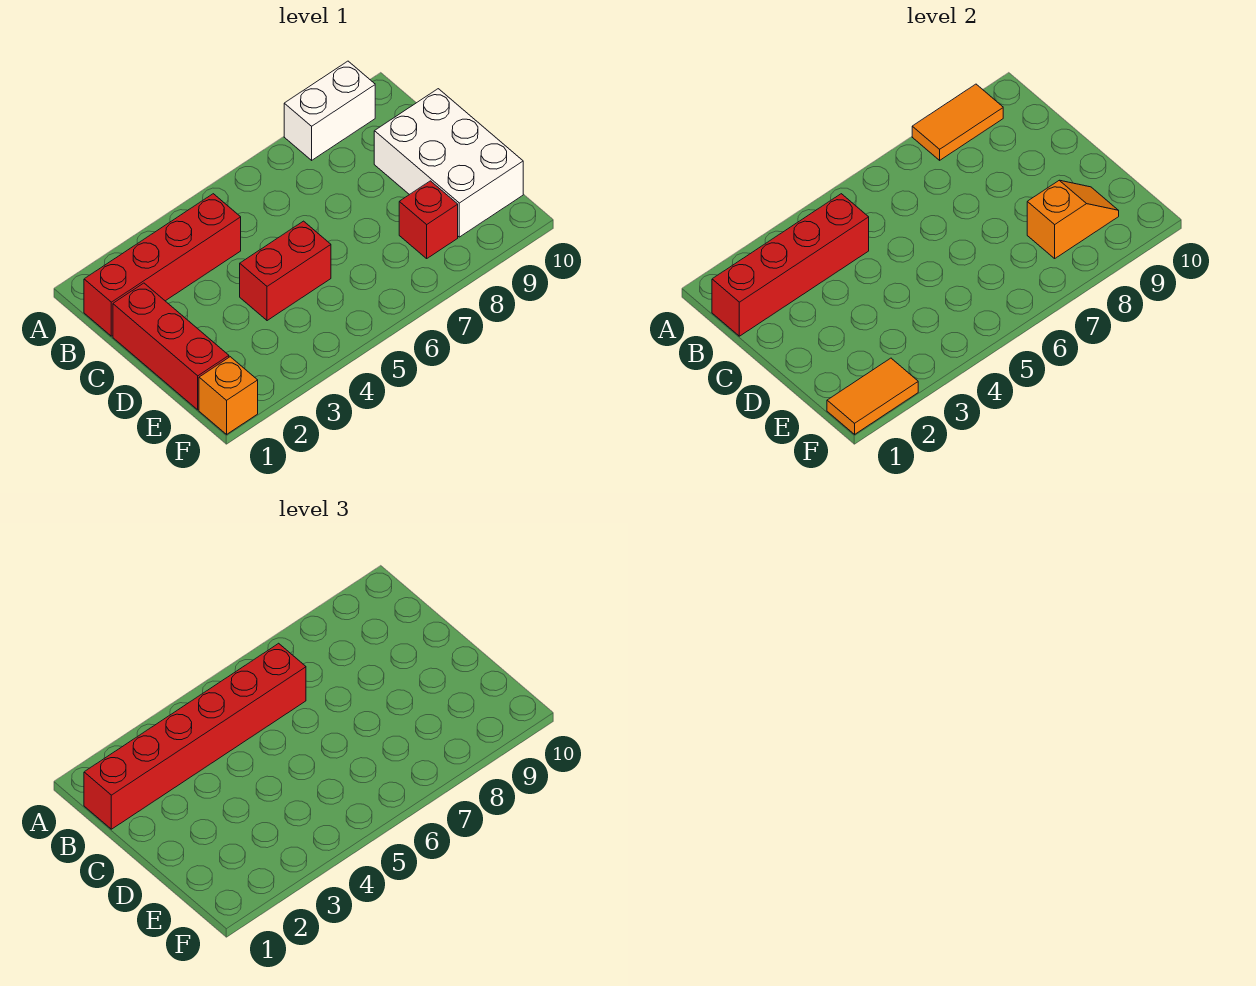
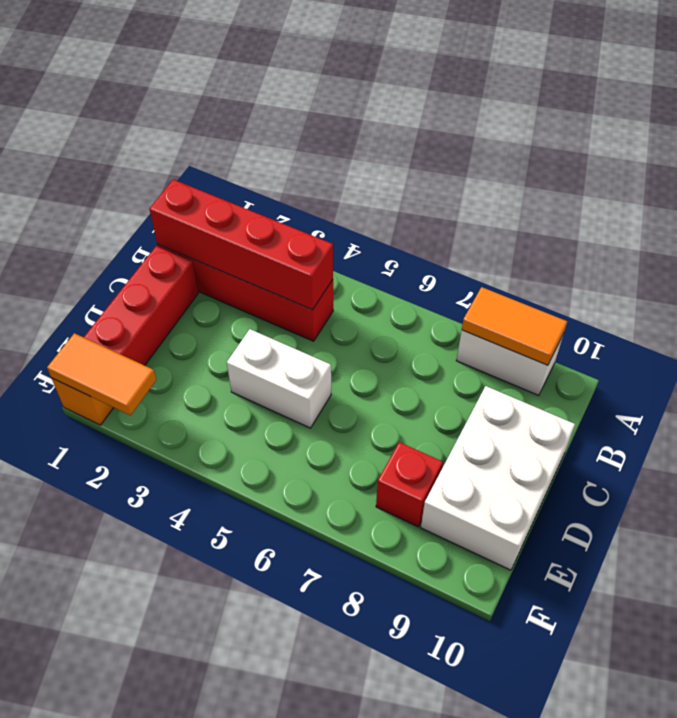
red 1x6 brick [84,643,306,829] -> none
red 1x2 brick [240,221,331,321] -> white 1x2 brick [227,329,331,428]
orange 1x2 slope [1027,180,1119,258] -> none

